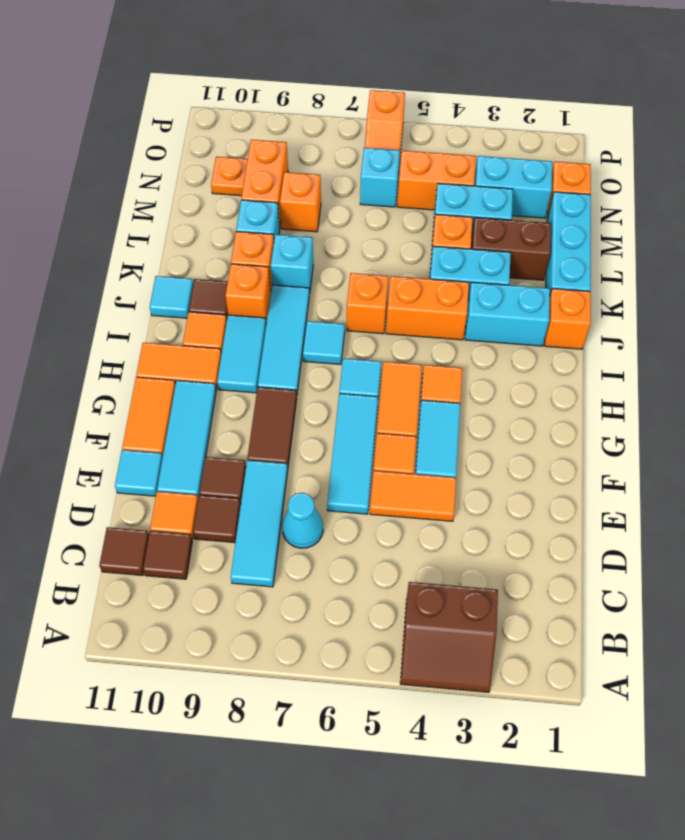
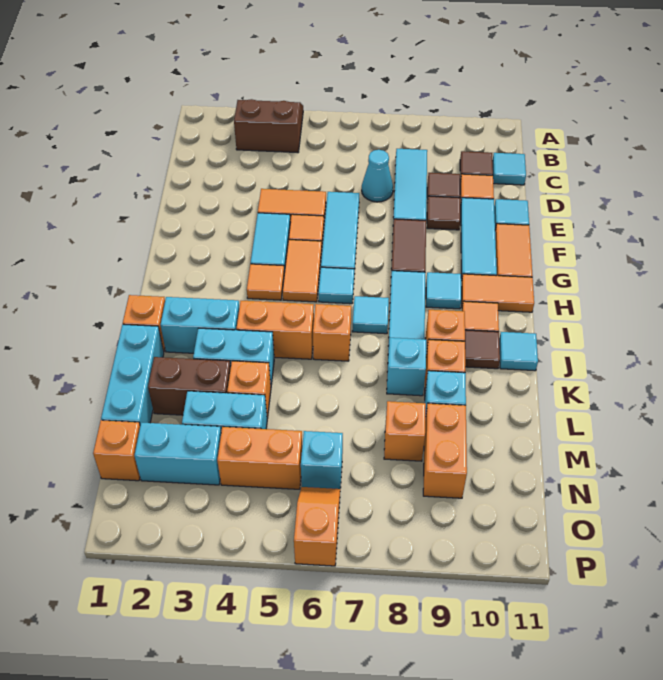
brown 1x1 tile [99,527,149,575] -> cyan 1x1 tile [492,153,526,185]
cyan 1x2 tile [217,315,266,393] -> cyan 1x1 tile [426,272,462,309]
orange 1x1 plate [211,157,248,196] -> none

